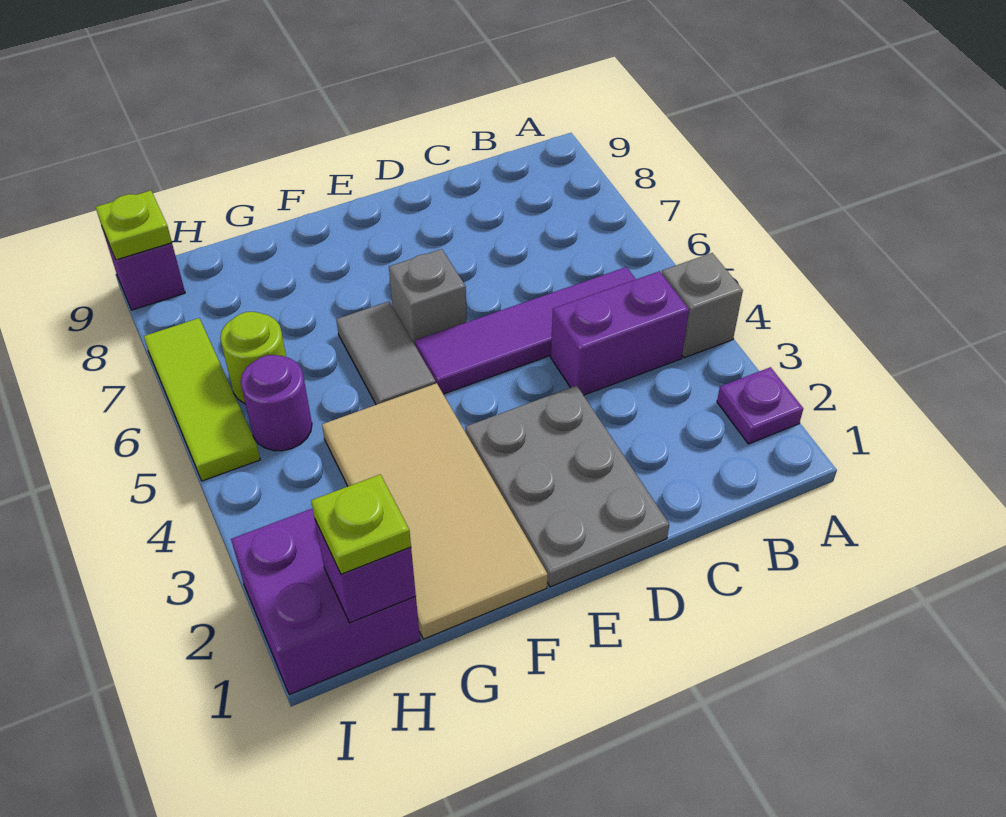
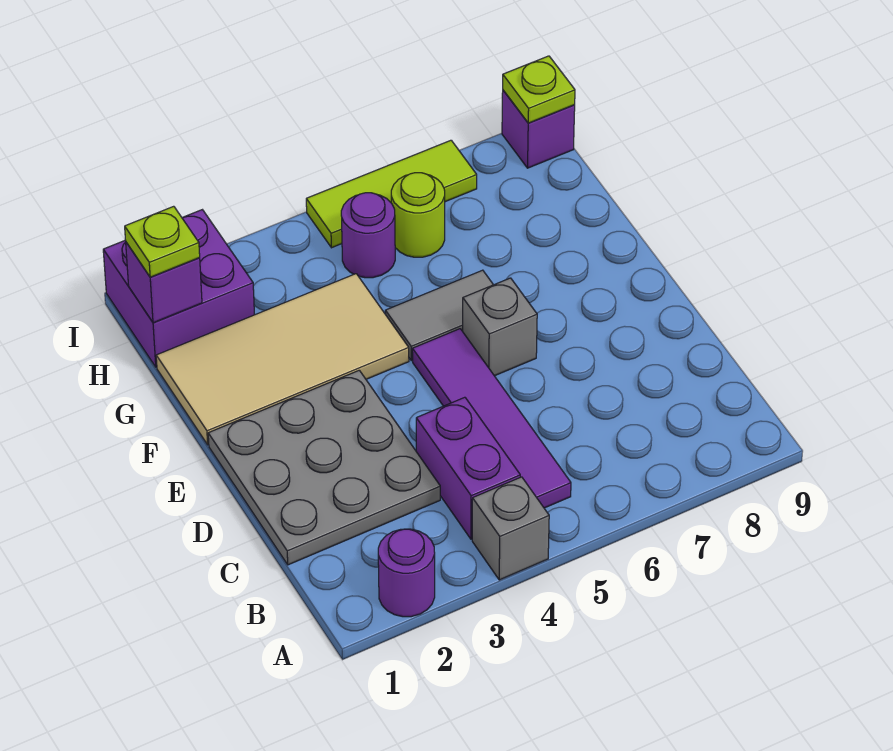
purple 1x1 plate [717,367,803,444] -> purple 1x1 round brick [378,529,435,617]
grey 2x3 plate [465,385,669,587] -> grey 3x3 plate [208,370,440,565]

